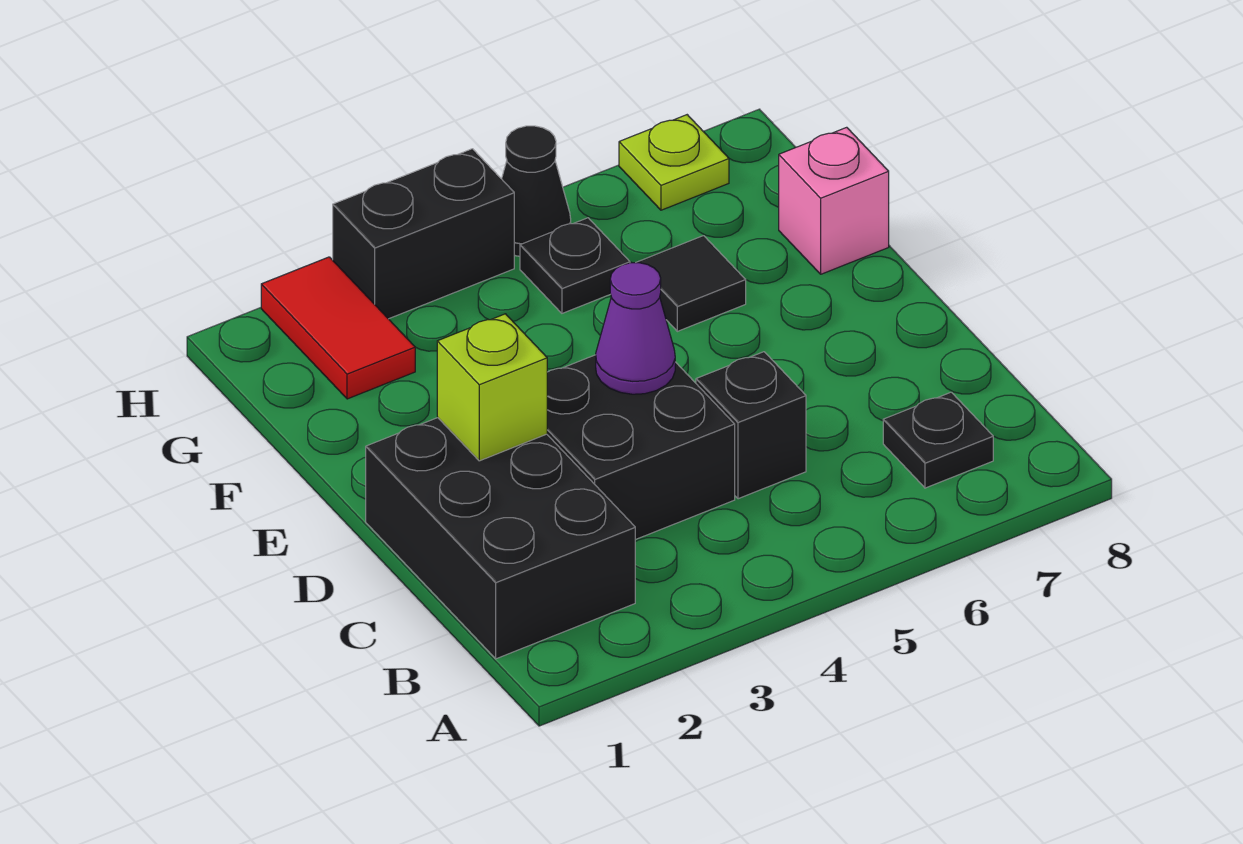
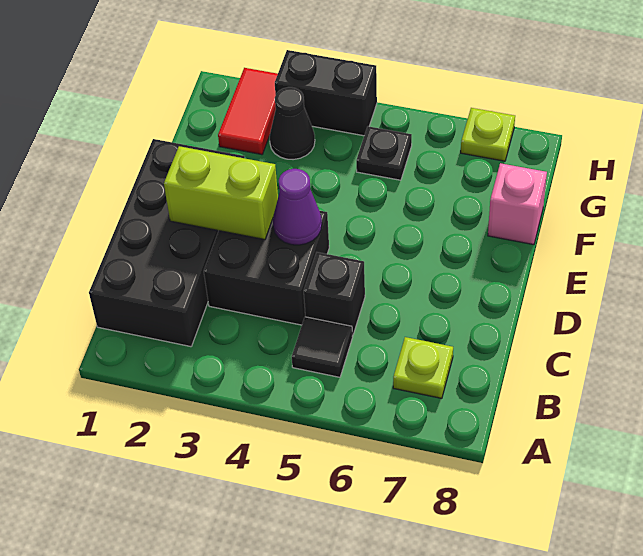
black 2x3 brick [366,418,635,659] -> black 2x4 brick [89,139,245,347]
black 1x1 plate [883,392,993,488] -> lime 1x1 plate [393,337,453,398]
lime 1x1 brick [437,314,547,461] -> lime 1x2 brick [164,146,278,240]
black 1x1 tile [636,236,746,331] -> black 1x1 tile moved to [292,317,353,377]
black 1x1 cone [502,126,571,256] -> black 1x1 cone moved to [270,87,315,160]

